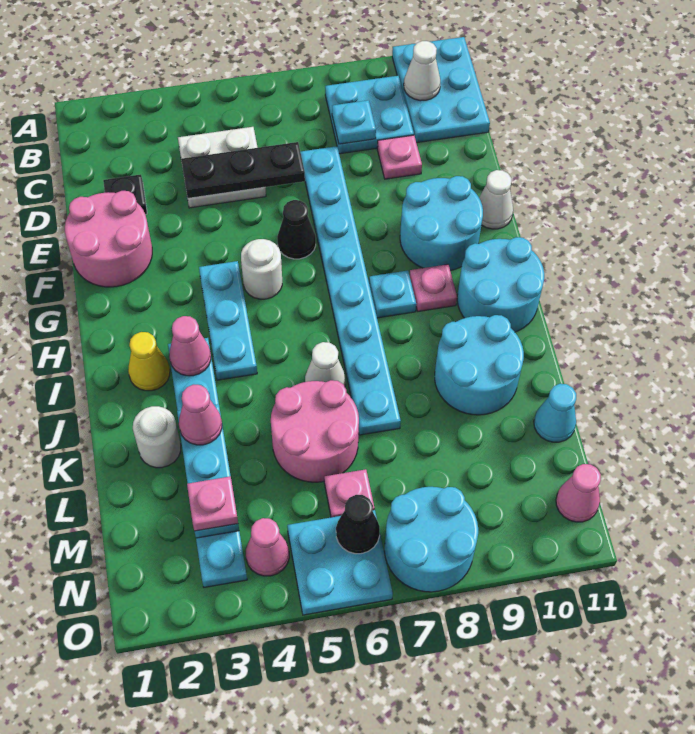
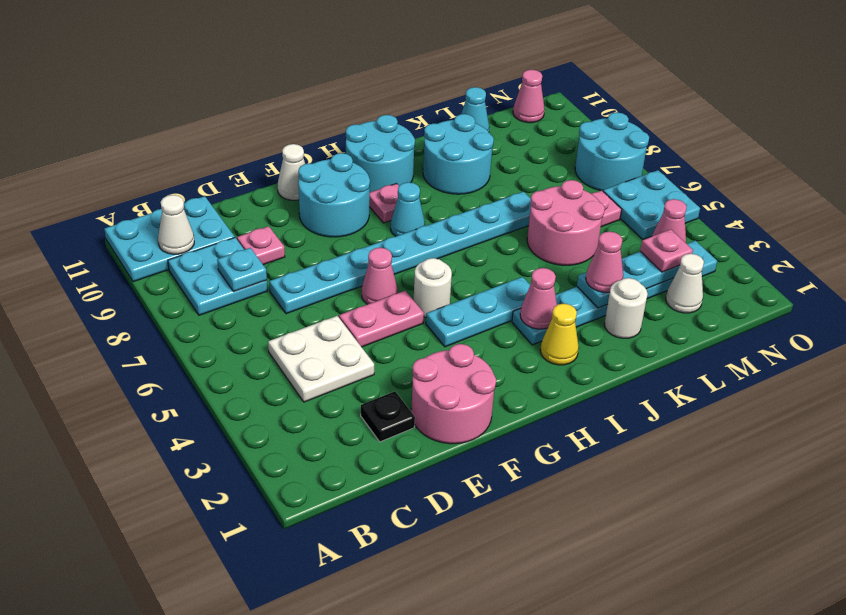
black 1x3 plate [181,142,305,198] -> none
none -> pink 1x2 plate [339,291,424,347]
black 1x1 cone [277,200,316,259] -> pink 1x1 cone [362,248,398,304]
cyan 1x1 plate [369,271,416,318] -> cyan 1x1 cone [391,182,425,236]
white 1x1 cone [305,342,346,386] -> white 1x1 cone moved to [666,254,704,313]
black 1x1 cone [336,495,380,554] -> none

